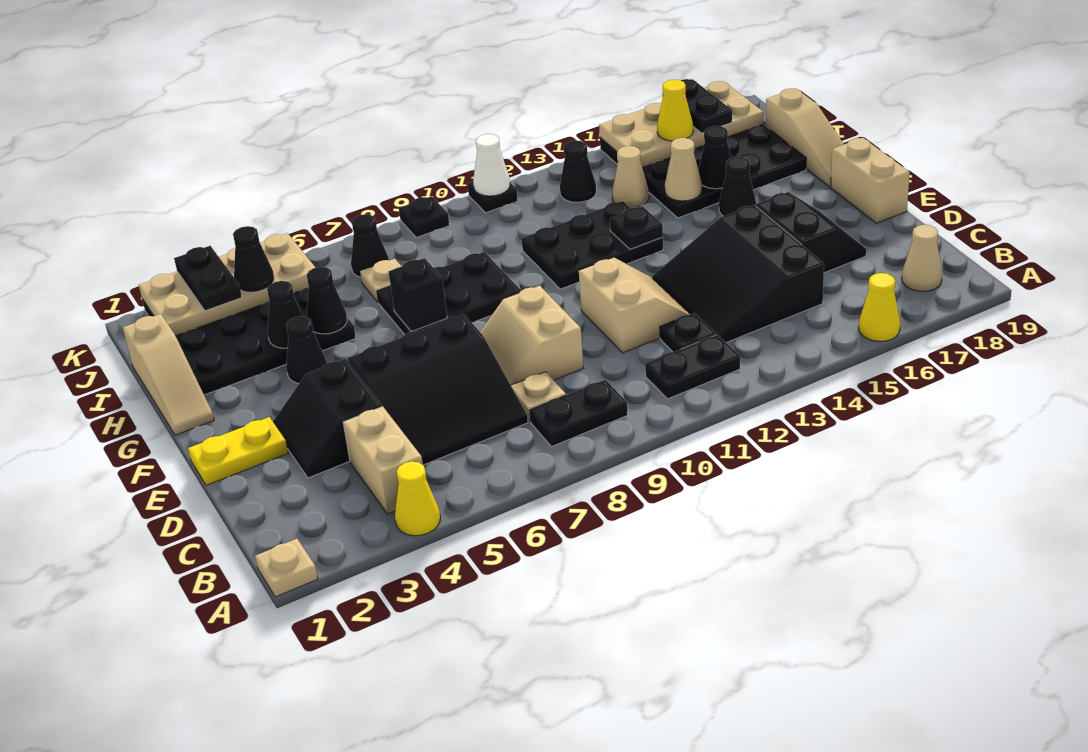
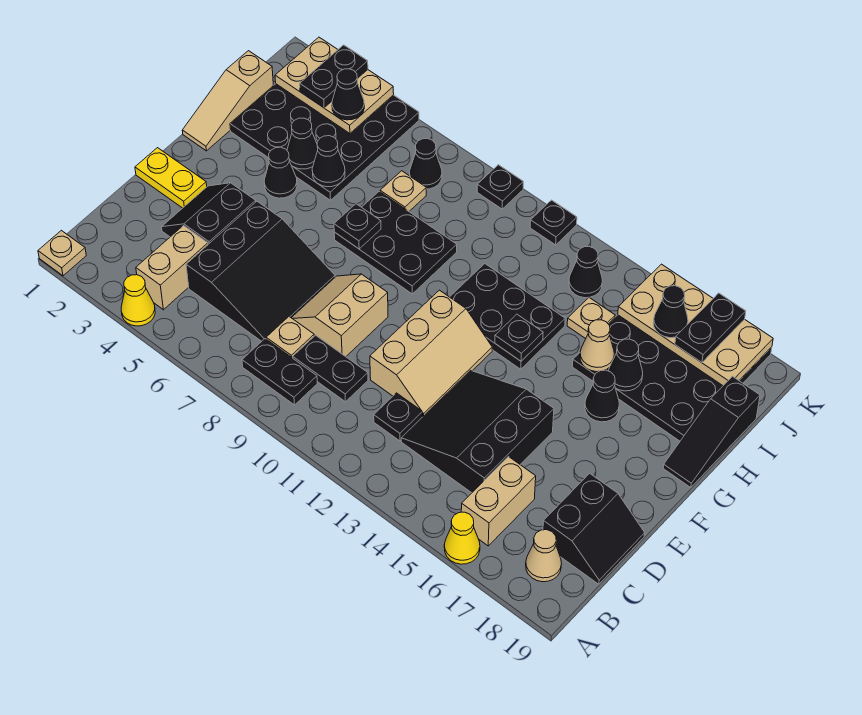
black 1x2 plate [645,335,740,399] -> black 1x2 plate moved to [293,335,368,402]
black 3x3 slope [348,314,528,465] -> black 3x3 slope turned to [186,201,335,341]
tan 2x2 slope [579,258,690,353] -> tan 2x3 slope [370,290,492,416]
black 2x2 slope [756,192,866,273] -> black 2x2 slope moved to [543,473,645,584]
tan 1x2 brick [831,138,910,223] -> tan 1x2 brick moved to [461,457,536,546]
black 1x1 brick [389,258,447,332] -> black 1x1 plate [334,204,381,249]
tan 1x3 slope [766,88,844,187] -> black 1x3 slope [663,376,760,488]
tan 1x1 cone [612,146,649,208] -> tan 1x1 plate [567,298,615,339]
tan 2x4 plate [139,233,316,336] -> tan 2x3 plate [275,37,394,133]
yellow 1x1 cone [657,80,693,141] -> black 1x1 cone [653,286,688,338]
white 1x1 cone [473,134,510,196] -> none

